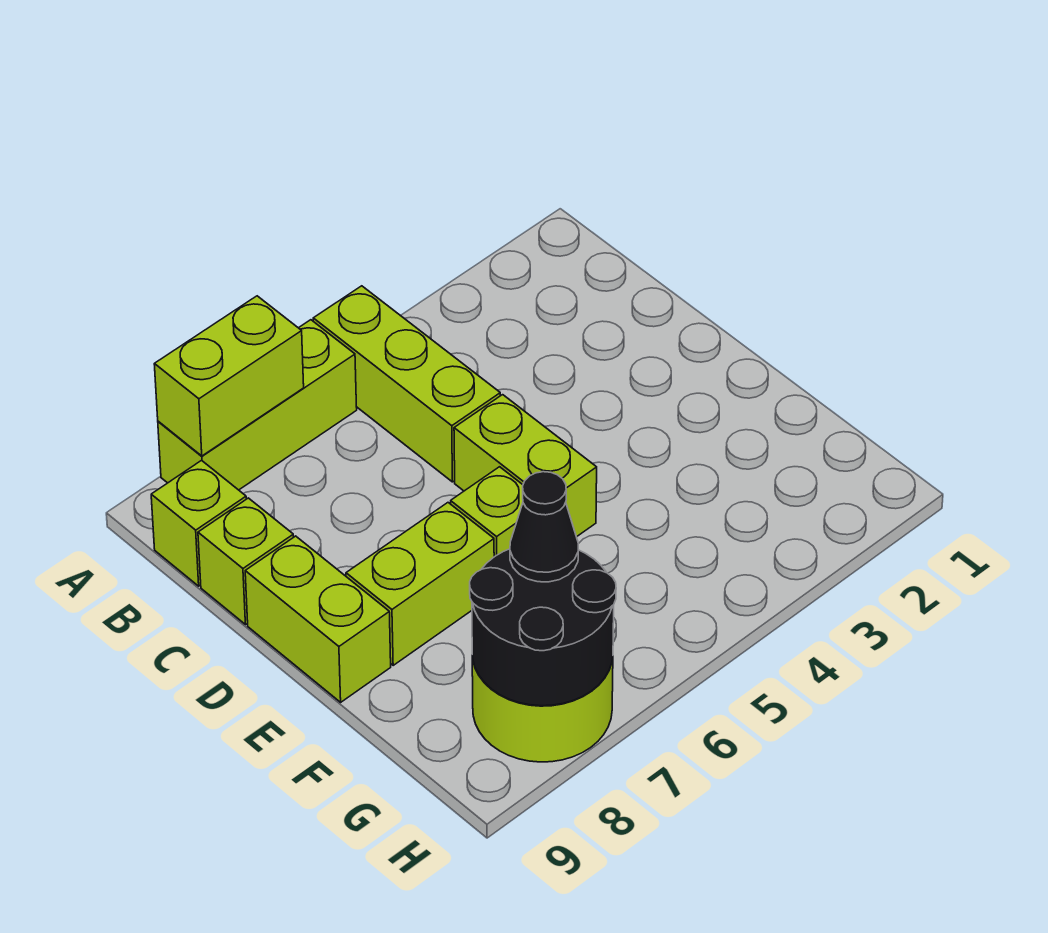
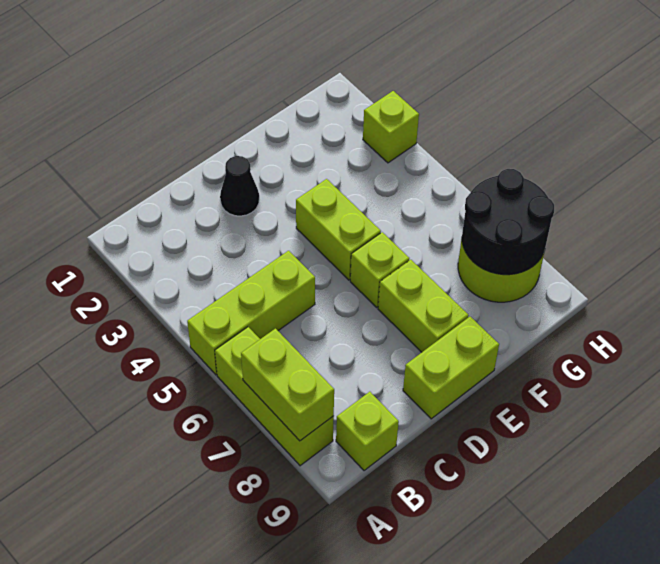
lime 1x1 brick [198,498,294,624] -> lime 1x1 brick moved to [363,91,419,163]
lime 1x2 brick [454,395,597,537] -> lime 1x2 brick turned to [296,179,381,280]
black 1x1 cone [510,472,578,582] -> black 1x1 cone moved to [220,156,259,216]

